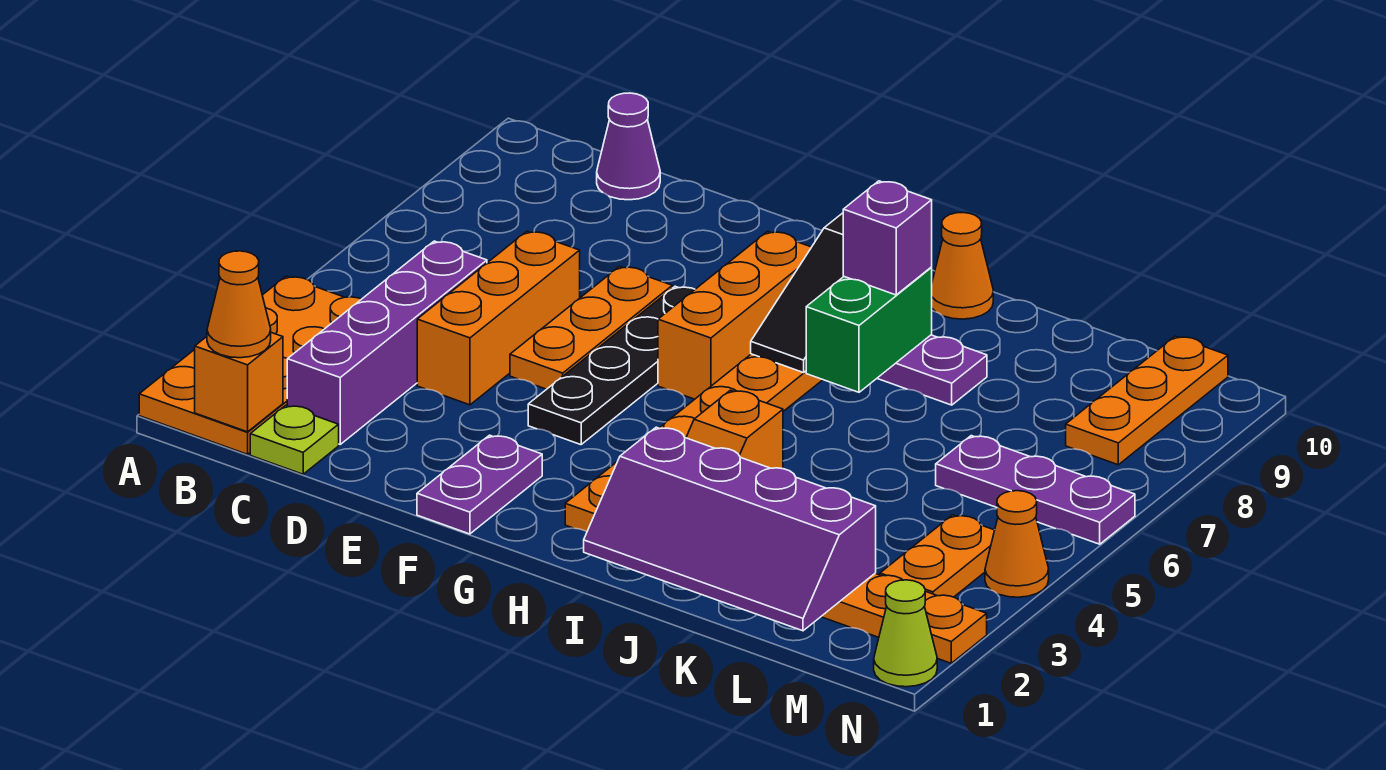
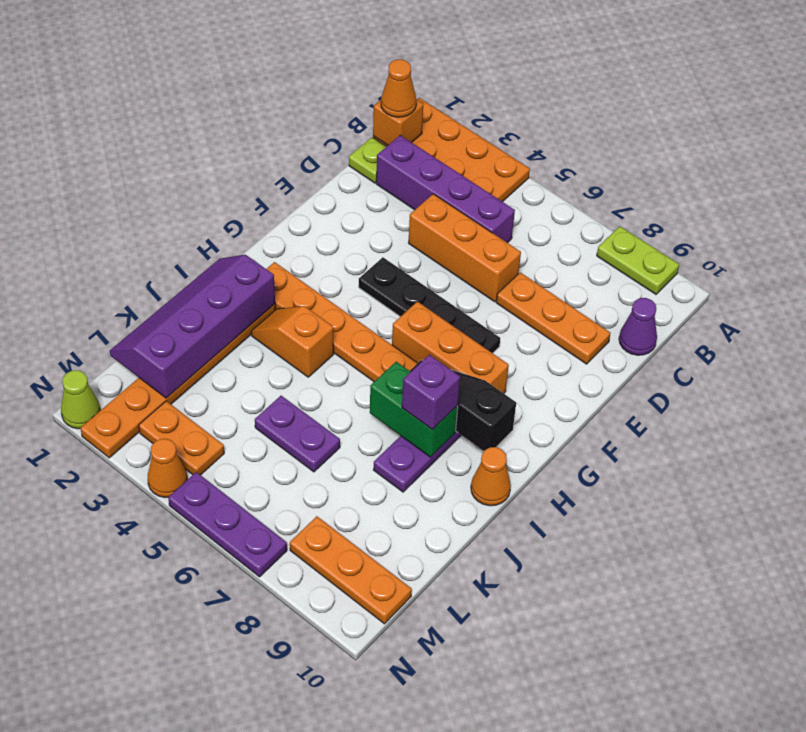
none -> lime 1x2 plate [597,226,679,294]
orange 1x3 plate [510,267,672,389] -> orange 1x3 plate moved to [496,272,611,364]
purple 1x2 plate [417,435,542,534] -> purple 1x2 plate moved to [255,396,340,472]
purple 1x3 plate [936,436,1135,544] -> purple 1x3 plate turned to [168,472,287,577]

